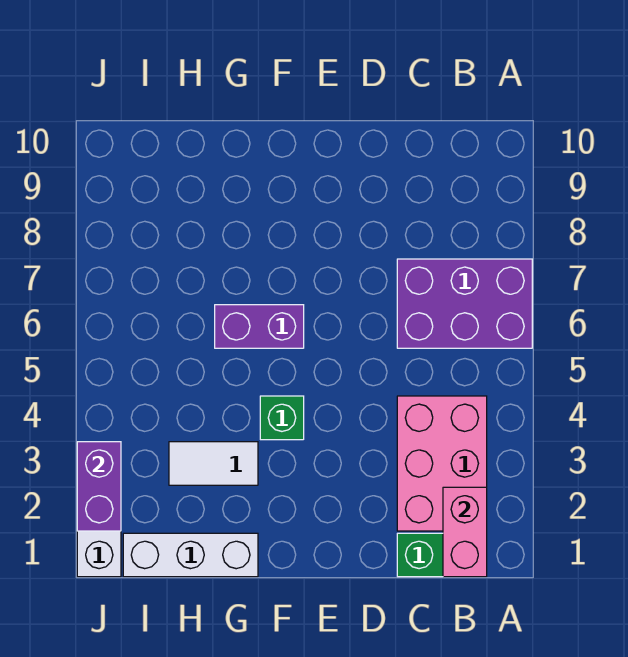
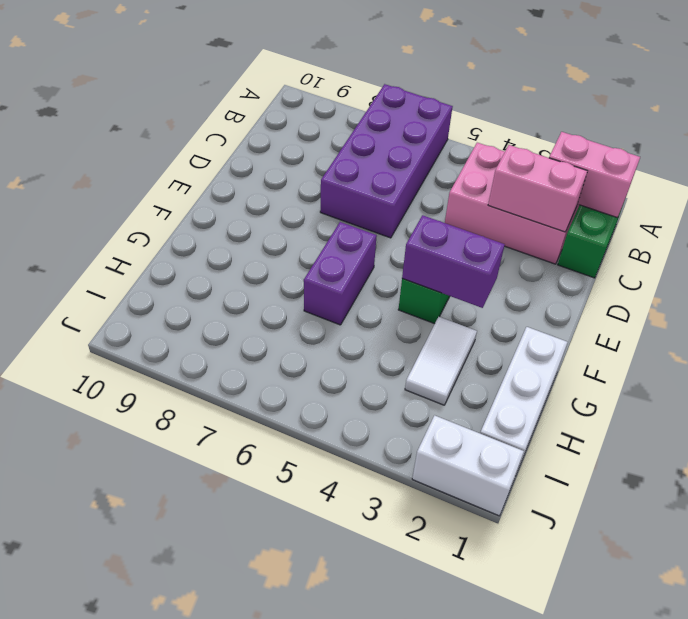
purple 2x3 brick [397,259,532,348] -> purple 2x4 brick [320,84,453,238]
none -> pink 1x2 brick [488,145,587,232]
purple 1x2 brick [77,442,121,531] -> purple 1x2 brick moved to [402,215,505,308]

